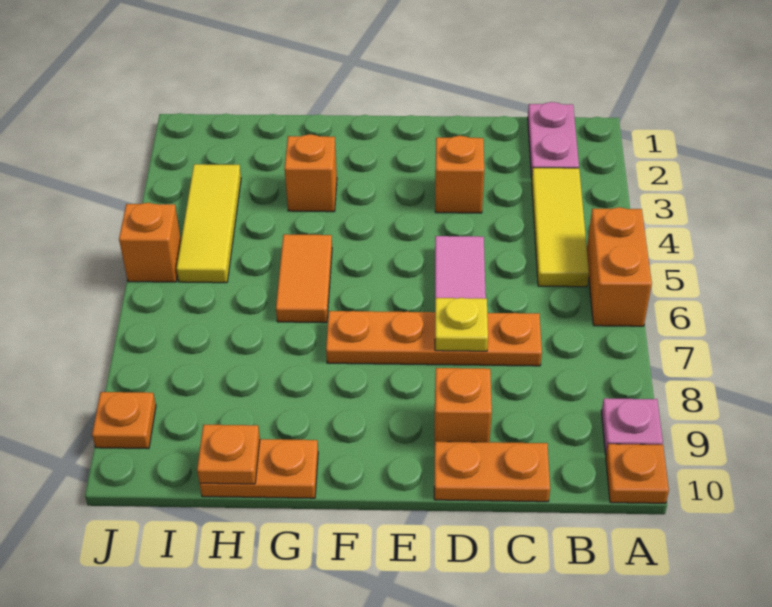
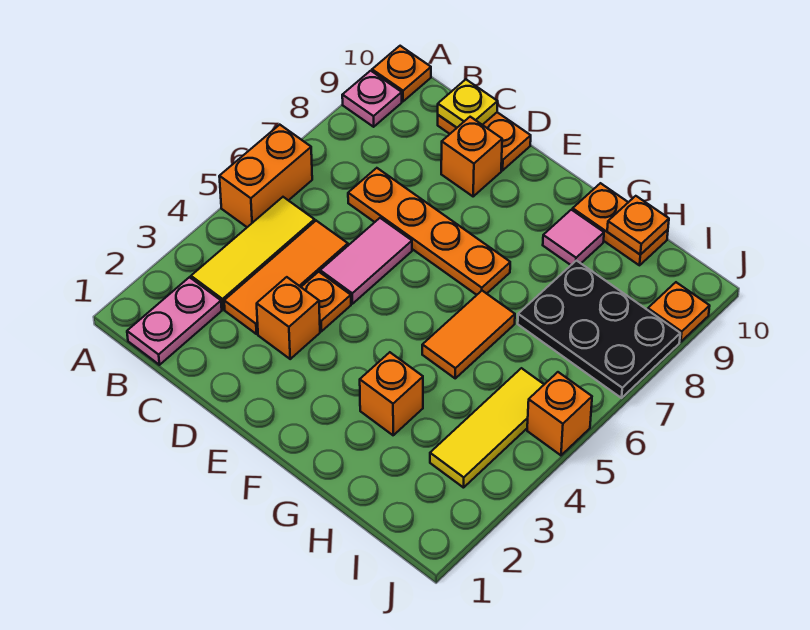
none -> orange 1x3 tile [224,221,348,334]
none -> orange 1x1 plate [301,272,351,331]
yellow 1x1 plate [435,298,488,351] -> yellow 1x1 plate moved to [438,79,498,128]
none -> pink 1x1 tile [543,210,604,265]
none -> black 2x3 plate [518,261,680,398]

